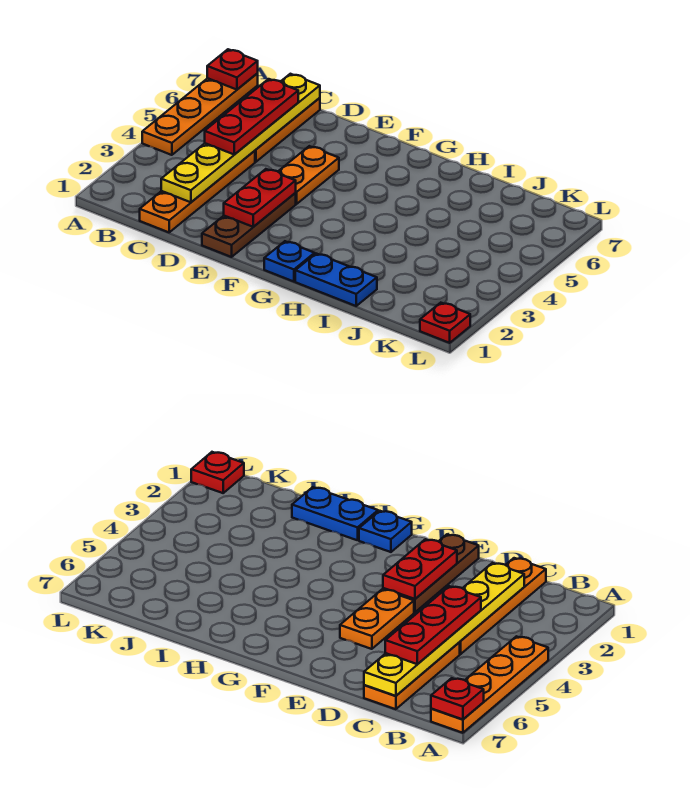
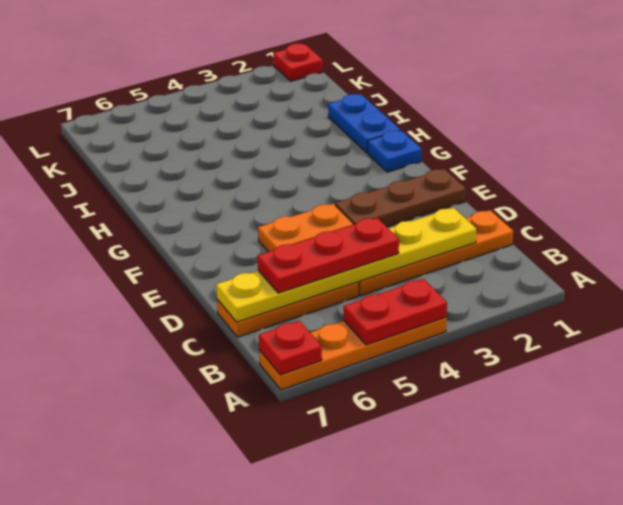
red 1x2 plate [224,169,296,227] -> red 1x2 plate moved to [344,279,447,345]

